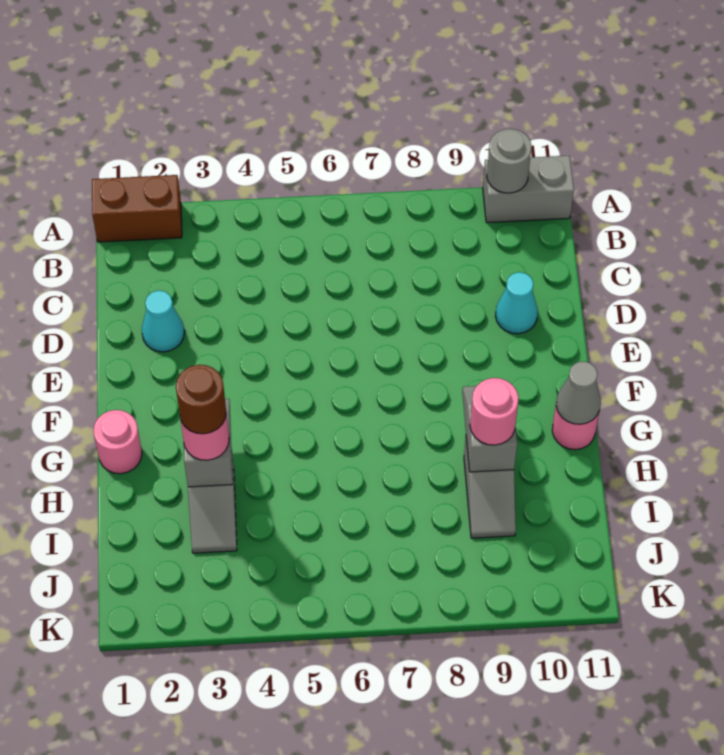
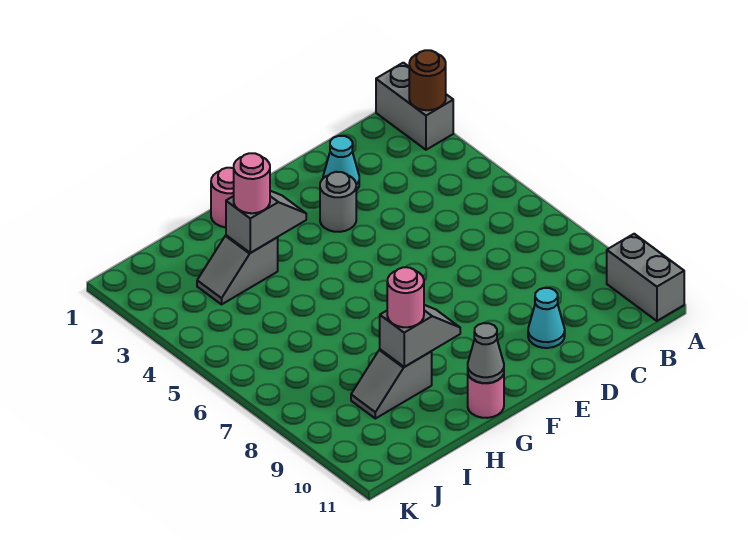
brown 1x2 brick [92,175,182,242] -> grey 1x2 brick [376,63,453,150]
grey 1x1 round brick [487,129,532,193] -> grey 1x1 round brick moved to [320,172,356,232]
brown 1x1 round brick [176,365,226,434] -> brown 1x1 round brick moved to [409,50,446,110]

